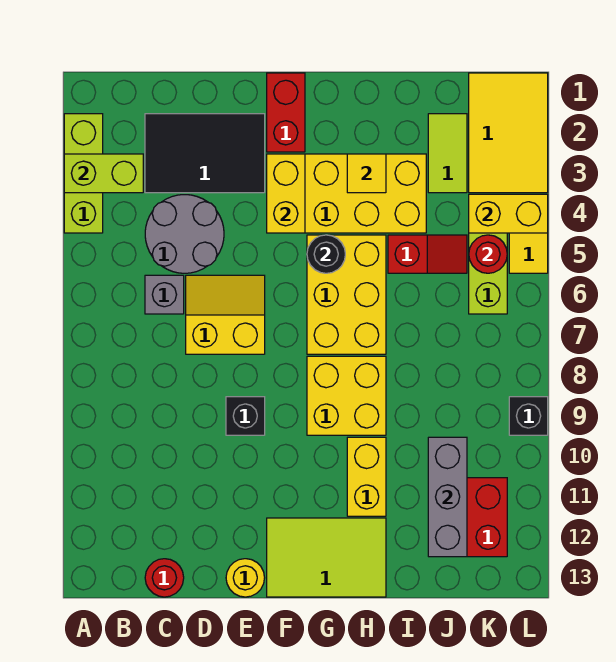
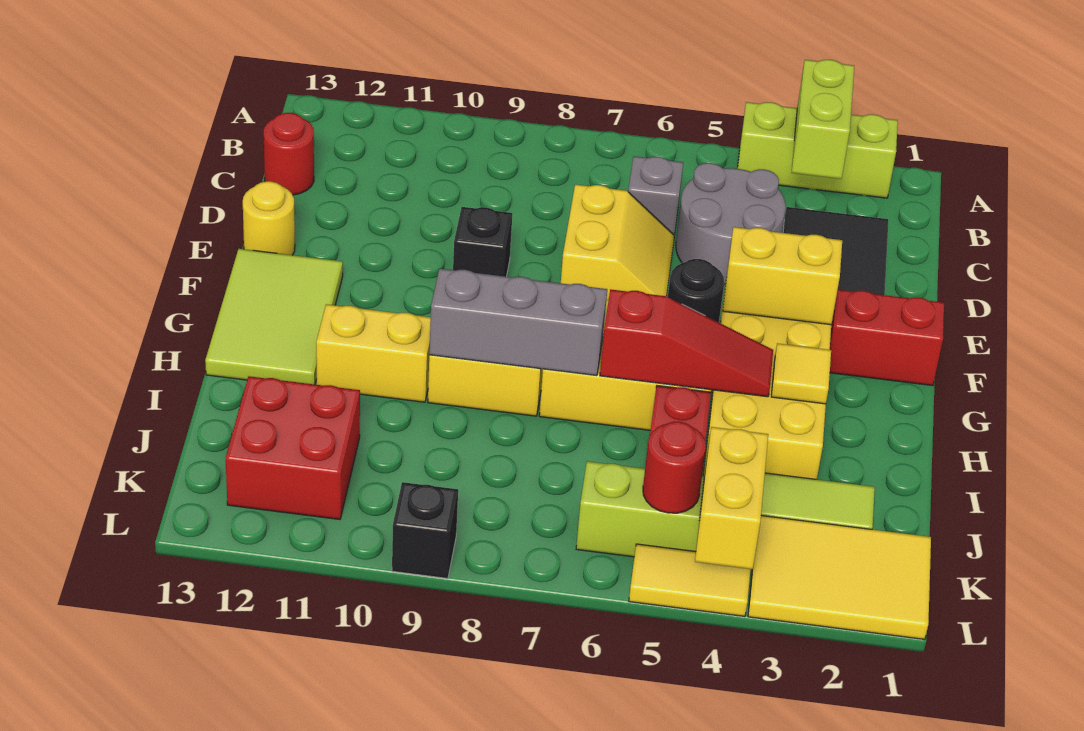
none -> red 1x3 slope [600,289,773,397]
grey 1x3 brick [428,437,467,557] -> grey 1x3 brick moved to [429,269,607,376]

